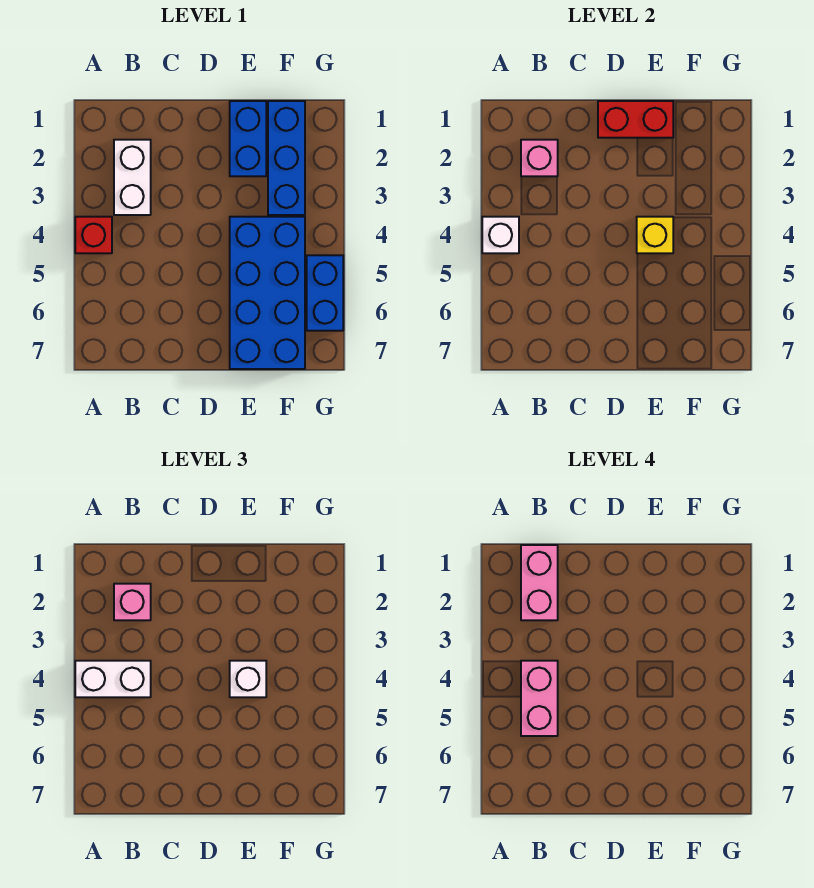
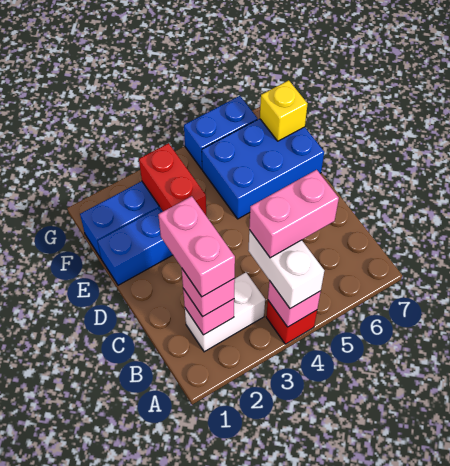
white 1x1 brick [482,217,519,253] -> pink 1x1 brick [268,281,321,327]
pink 1x2 brick [521,545,558,620] -> pink 1x2 brick turned to [158,196,235,297]
red 1x2 brick [598,101,673,138] -> red 1x2 brick moved to [139,143,206,215]
blue 2x4 brick [230,217,305,369] -> blue 2x3 brick [202,119,324,219]
yellow 1x1 brick [637,217,673,253] -> yellow 1x1 brick moved to [260,80,307,141]
white 1x1 brick [230,661,266,697] -> none

